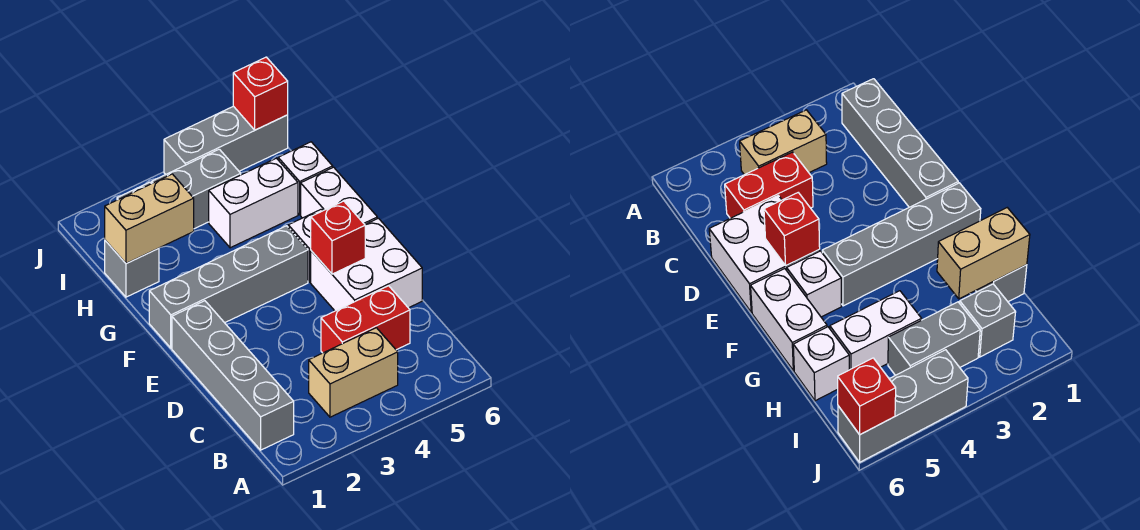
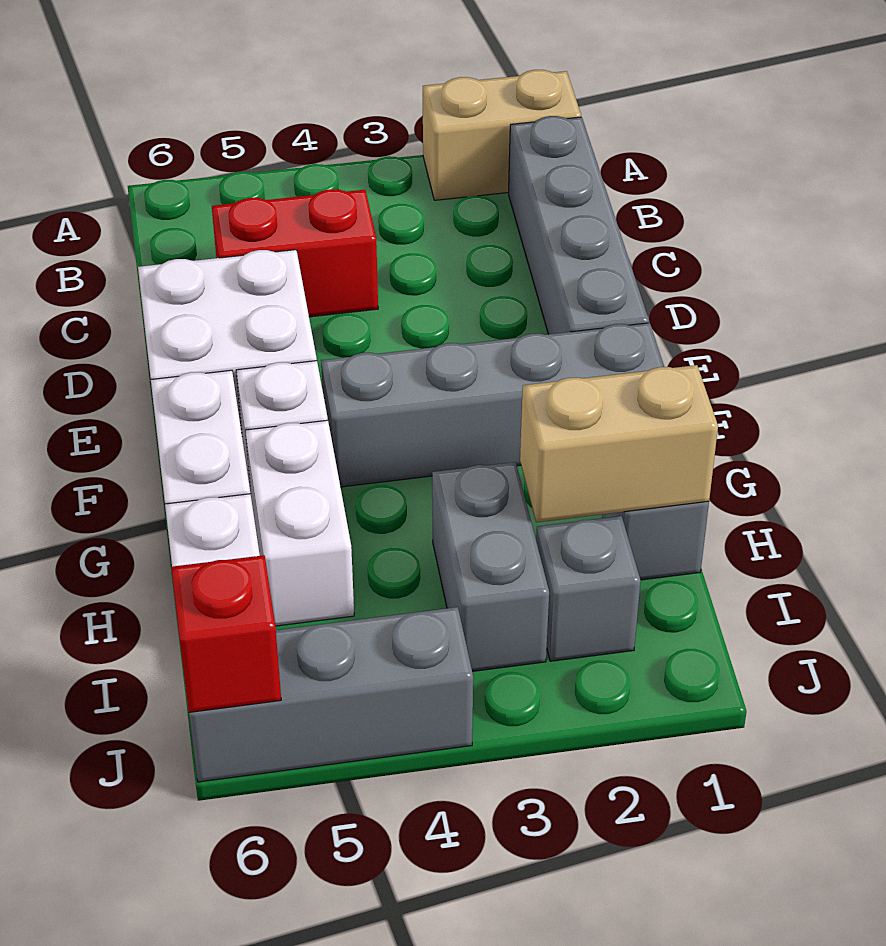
tan 1x2 brick [309,328,398,417] -> tan 1x2 brick moved to [423,70,581,200]
red 1x1 brick [311,201,365,274] -> none
white 1x2 brick [209,158,298,248] -> white 1x2 brick turned to [245,420,354,626]
grey 1x2 brick [152,149,241,229] -> grey 1x2 brick turned to [432,462,549,671]

